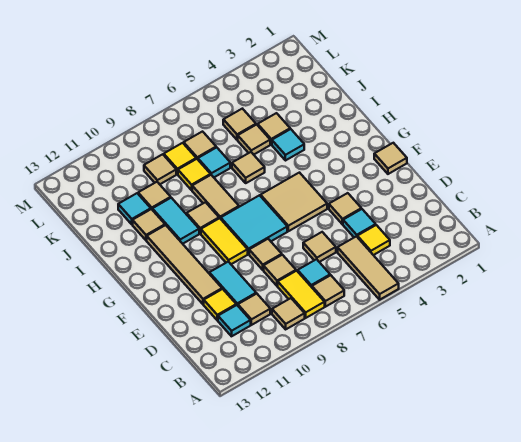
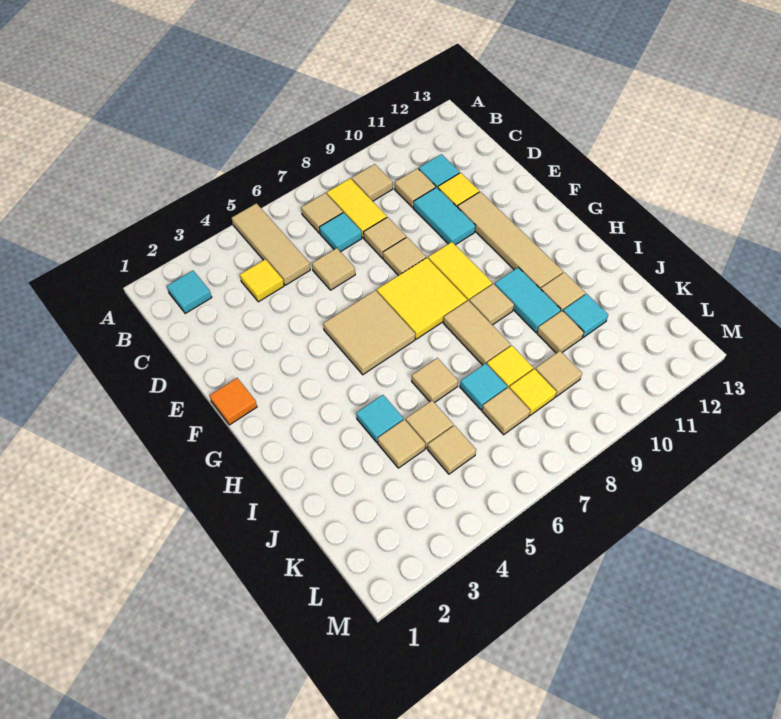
cyan 1x1 tile [343,209,376,237] -> cyan 1x1 tile moved to [167,271,212,314]
tan 1x1 tile [329,193,361,224] -> none
tan 1x1 tile [374,143,407,174] -> orange 1x1 tile [210,378,257,425]
cyan 2x2 tile [221,195,287,254] -> yellow 2x2 tile [377,258,467,339]

